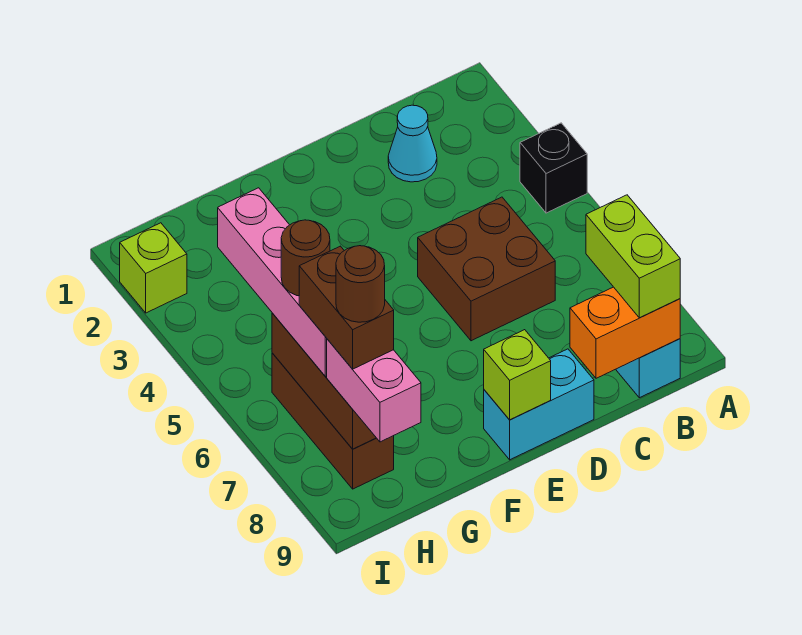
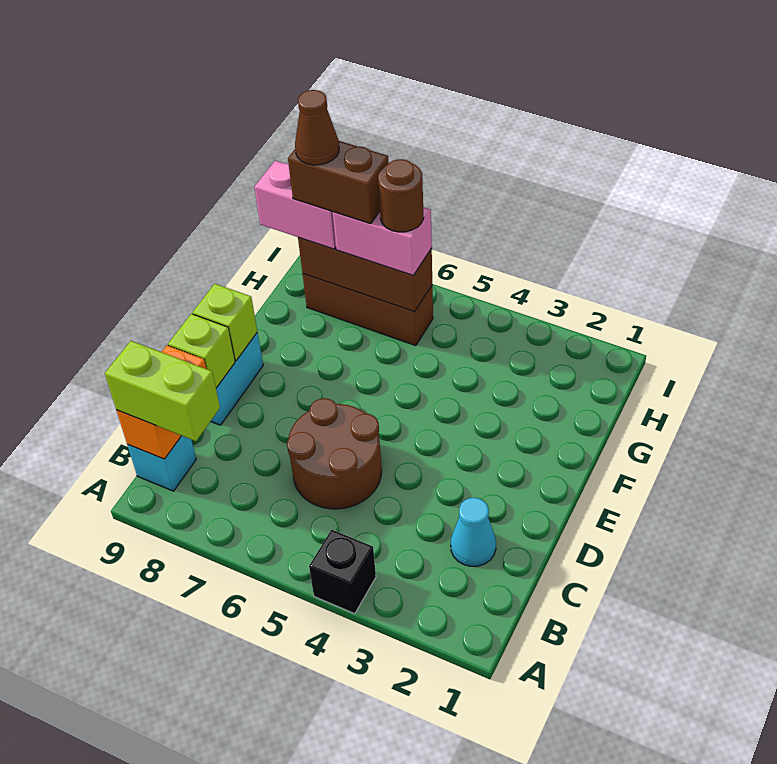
brown 2x2 brick [418,197,555,341] -> brown 2x2 round brick [287,398,382,509]
pink 1x4 brick [218,188,327,376] -> pink 1x2 brick [333,207,432,275]
brown 1x1 round brick [336,246,385,322] -> brown 1x1 cone [295,90,339,165]
lime 1x1 brick [120,223,187,313] -> lime 1x1 brick moved to [168,314,235,388]

